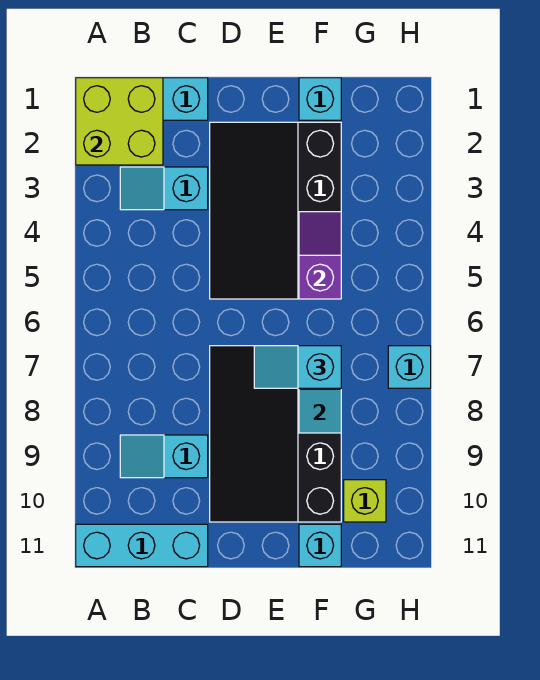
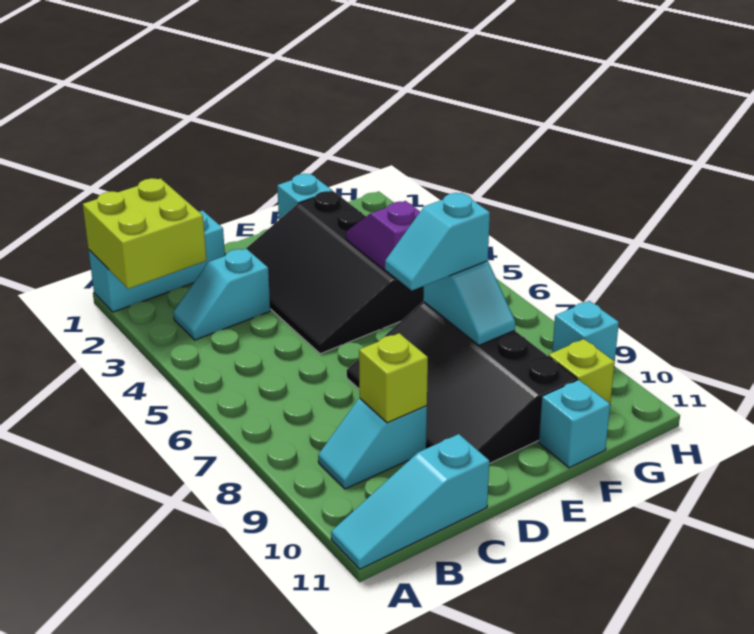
cyan 1x3 brick [76,524,208,567] -> cyan 1x3 slope [331,434,489,569]
none -> lime 1x1 brick [359,333,428,423]
cyan 1x1 brick [388,346,431,388] -> cyan 1x1 brick moved to [552,301,619,361]

